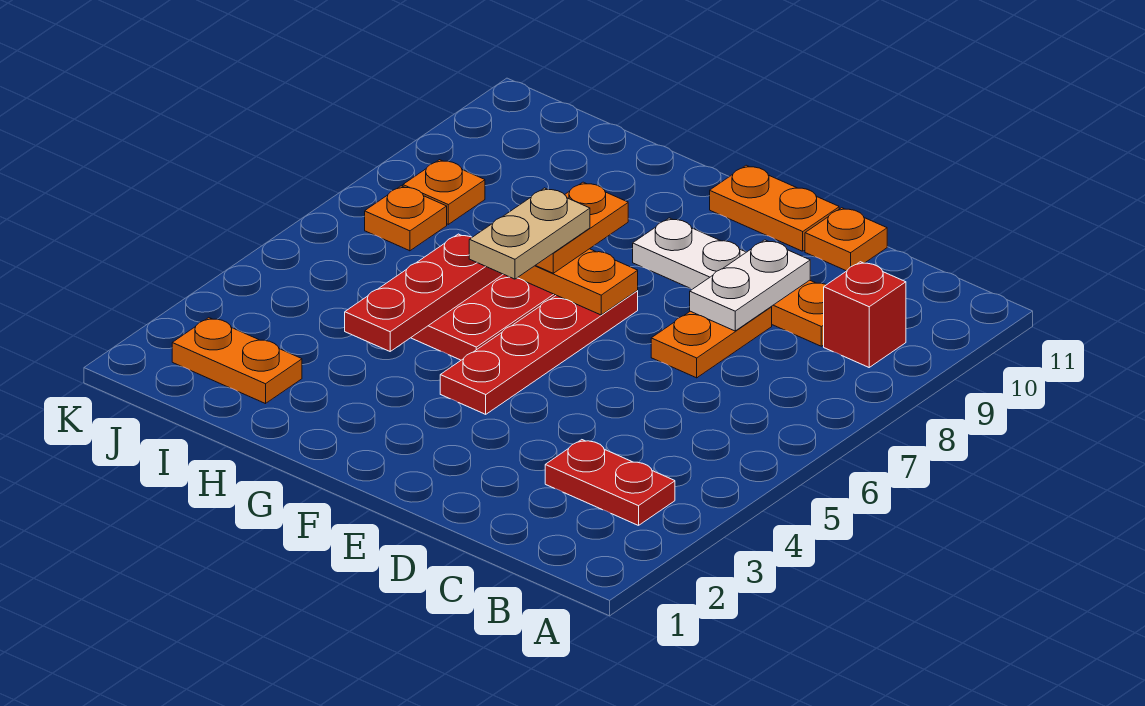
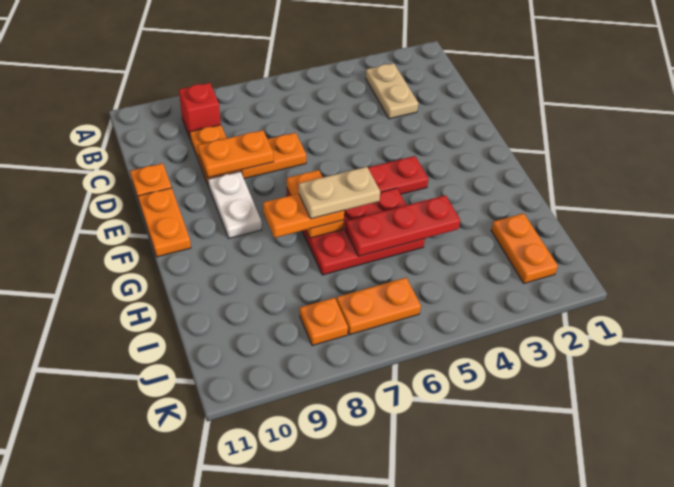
red 1x2 plate [545,440,675,525] -> tan 1x2 plate [366,63,418,119]
white 1x2 plate [690,240,810,331] -> orange 1x2 plate [198,130,274,178]
orange 1x1 plate [365,186,447,251] -> orange 1x2 plate [336,278,421,335]

